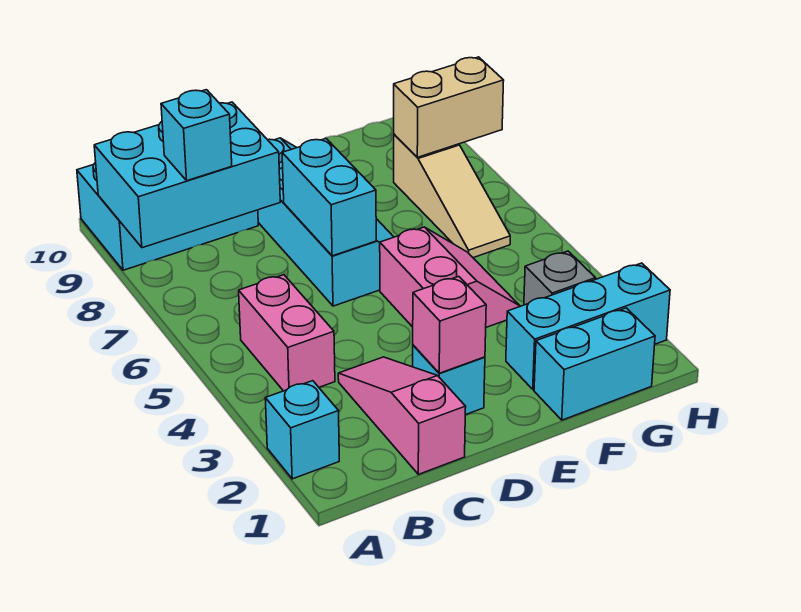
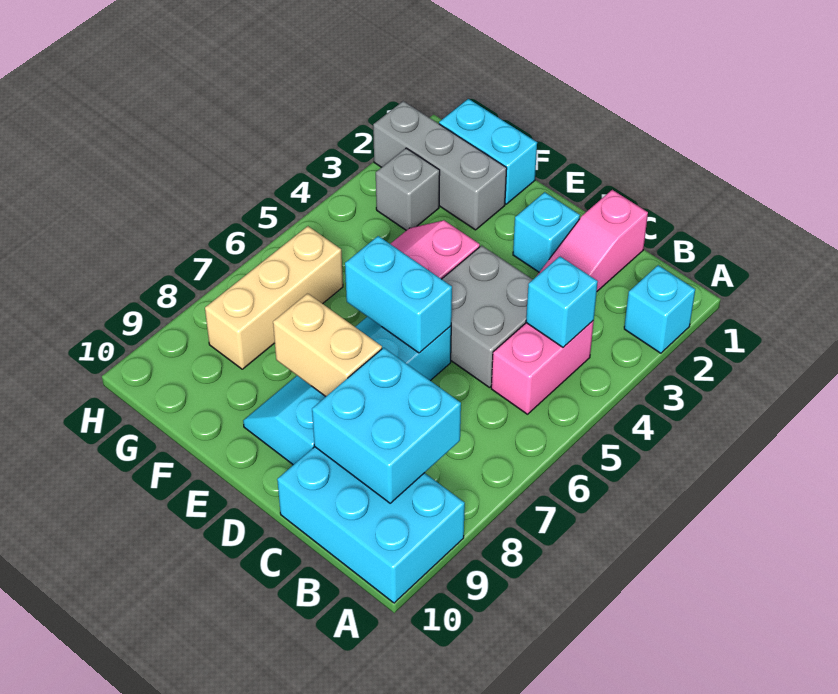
cyan 2x3 brick [94,102,280,248] -> cyan 2x2 brick [312,348,461,503]
cyan 1x1 brick [161,90,232,181] -> cyan 1x1 brick moved to [526,257,598,347]
none -> grey 2x2 brick [442,245,533,388]
pink 1x1 brick [413,276,486,373] -> none
cyan 1x2 brick [282,139,376,256] -> cyan 1x2 brick turned to [345,236,452,353]
cyan 1x3 brick [506,263,670,389] -> grey 1x3 brick [373,101,507,230]
tan 1x3 slope [394,134,510,258] -> tan 1x3 brick [205,226,343,369]
tan 1x2 brick [394,57,504,157] -> tan 1x2 brick moved to [273,293,382,396]

